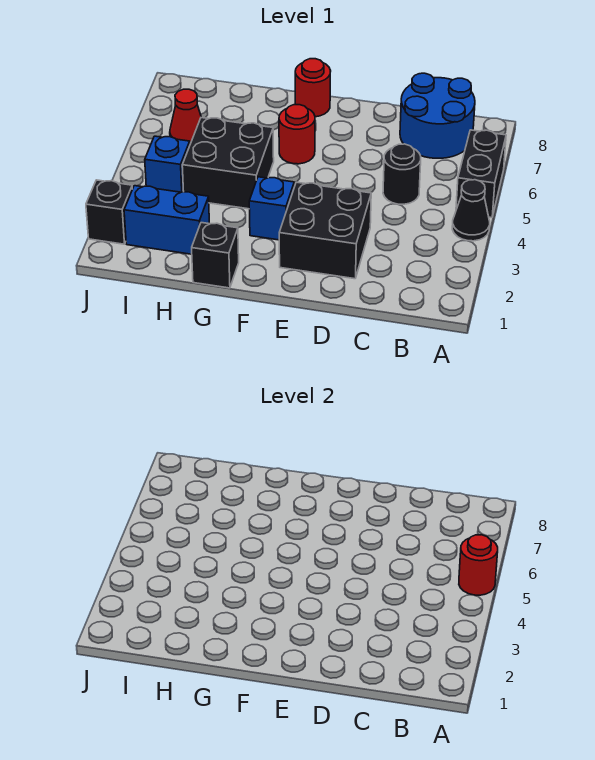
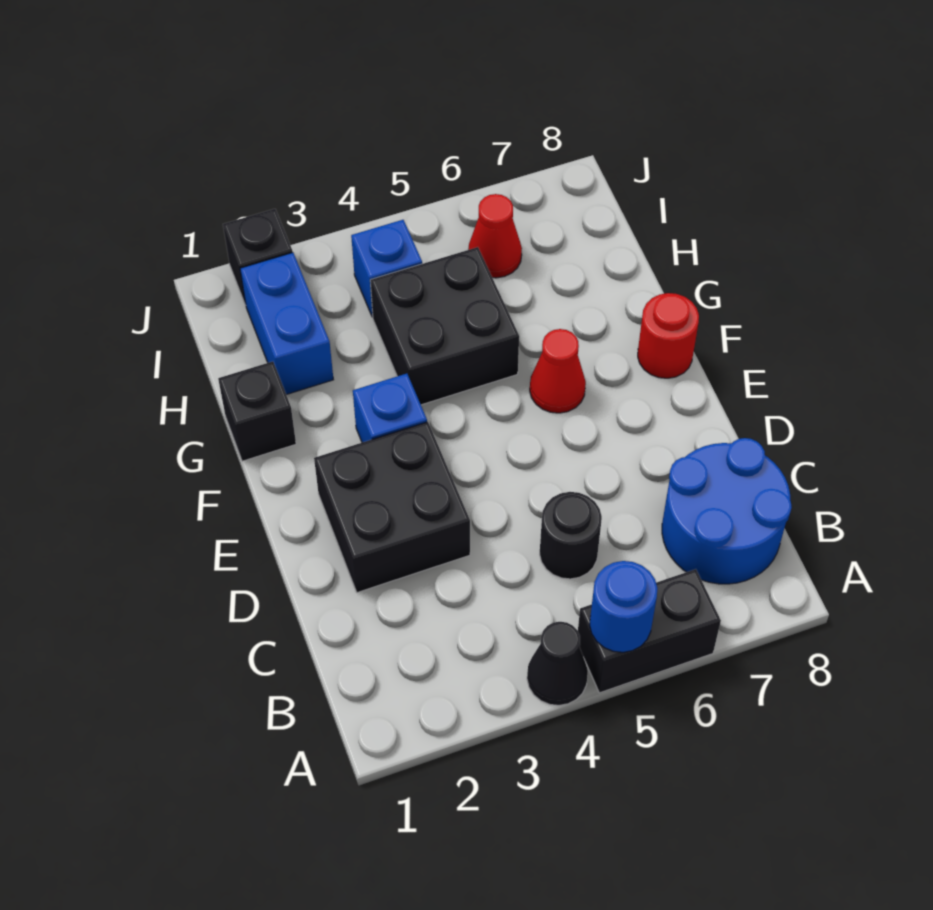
red 1x1 round brick [459,535,498,595] -> blue 1x1 round brick [590,561,657,652]
red 1x1 round brick [279,105,315,164] -> red 1x1 cone [530,329,586,413]

